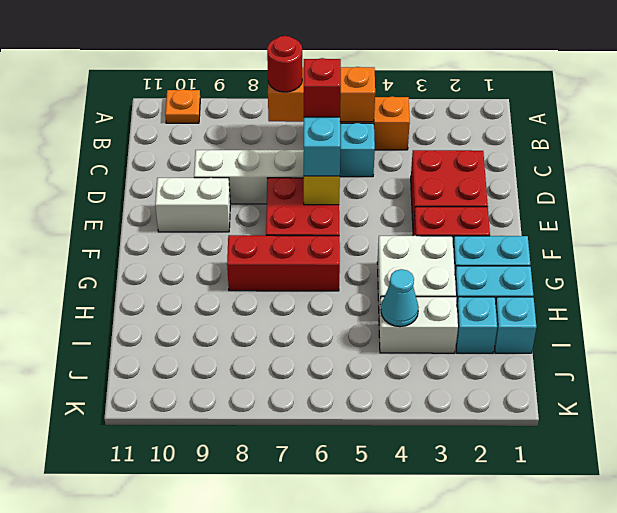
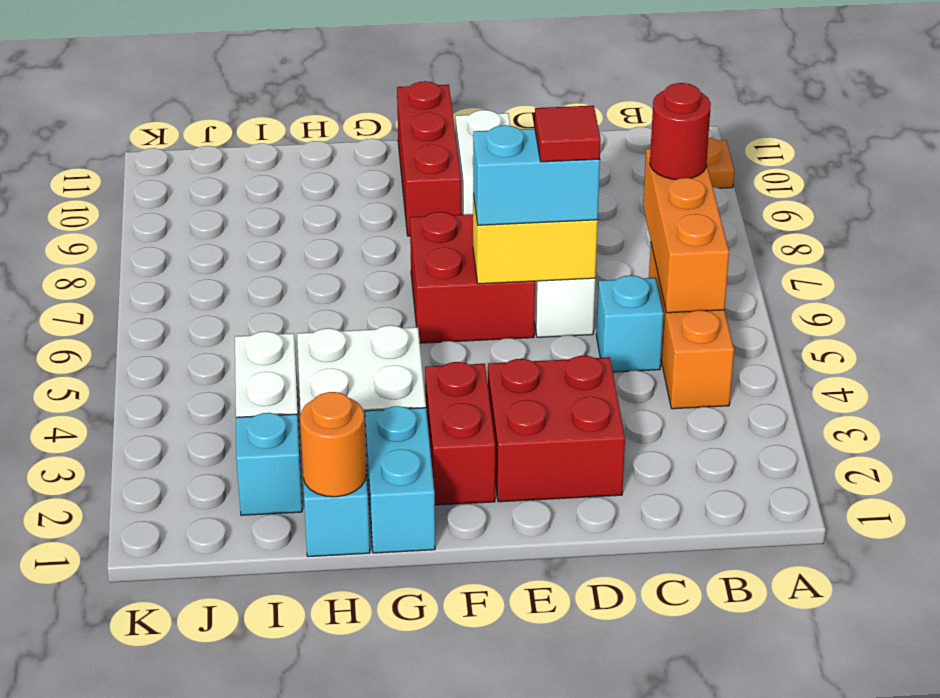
red 1x1 brick [304,58,341,117] -> red 1x1 tile [535,106,601,162]
red 1x3 brick [227,235,340,291] -> red 1x3 brick moved to [397,81,461,236]
none -> orange 1x1 round brick [300,392,366,497]
cyan 1x1 brick [494,297,536,353] -> none
cyan 1x1 cone [381,269,418,327] -> none

